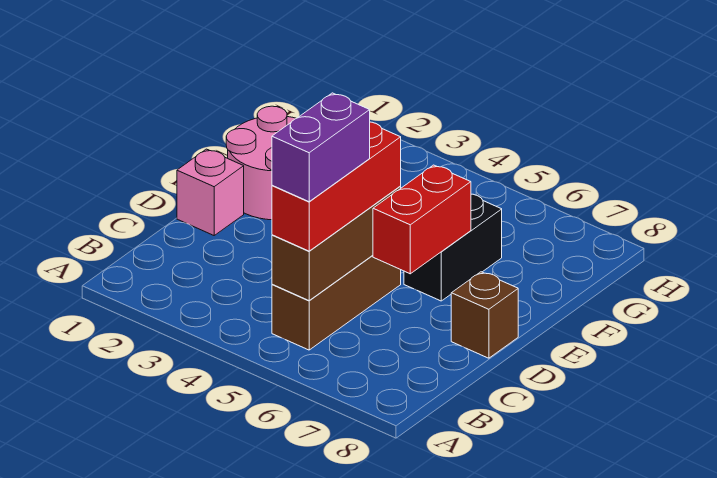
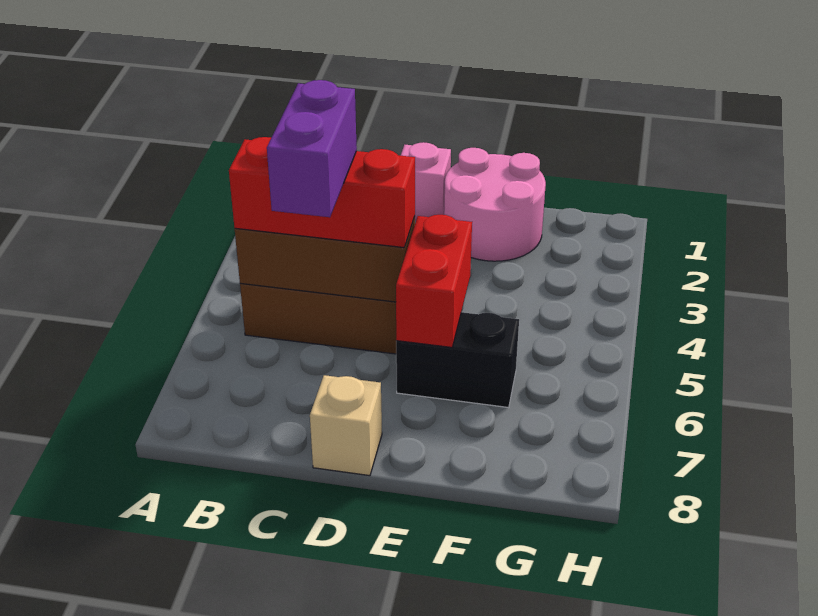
purple 1x2 brick [272,93,370,202] -> purple 1x2 brick turned to [267,80,357,217]
red 1x2 brick [373,165,471,274] -> red 1x2 brick turned to [396,215,472,347]
brown 1x1 brick [451,272,518,358] -> tan 1x1 brick [310,375,382,476]

